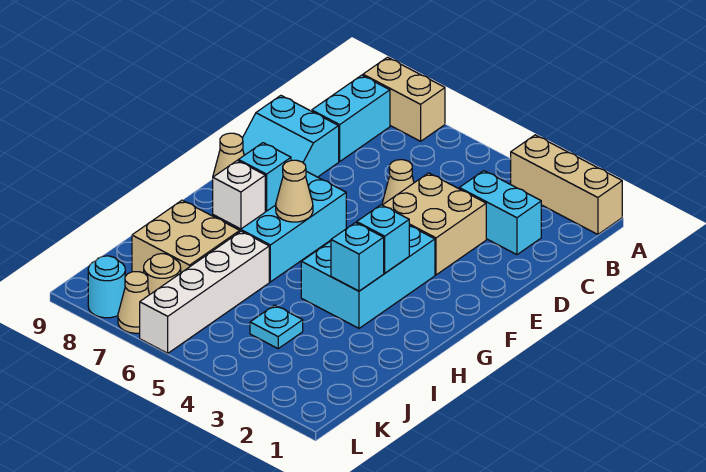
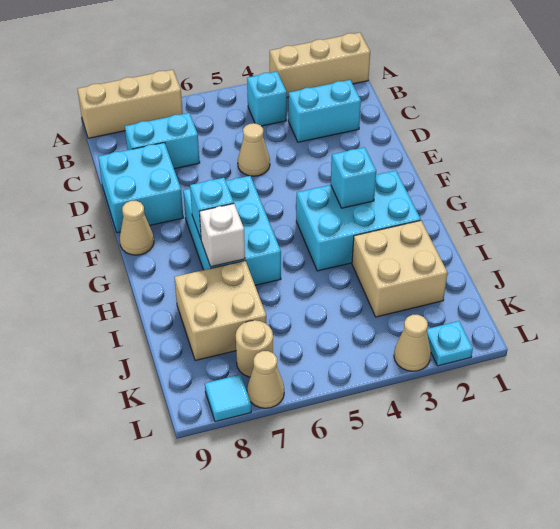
tan 1x2 brick [363,57,445,141] -> tan 1x3 brick [78,70,183,138]
cyan 1x2 brick [312,75,390,161] -> cyan 1x2 brick turned to [125,113,200,169]
tan 2x2 brick [383,173,486,275] -> tan 2x2 brick moved to [352,221,448,317]
cyan 2x2 slope [243,96,339,177] -> cyan 2x2 brick [98,143,183,233]
cyan 2x3 brick [301,226,435,328] -> cyan 2x3 brick turned to [296,171,421,271]
tan 1x1 cone [276,160,313,222] -> tan 1x1 cone moved to [394,315,431,371]
cyan 1x1 brick [331,223,384,291] -> cyan 1x1 brick moved to [247,72,287,126]
white 1x4 brick [140,231,269,353] -> none
cyan 1x1 plate [250,305,303,348] -> cyan 1x1 plate moved to [427,321,473,366]
cyan 1x1 round brick [88,256,125,318] -> cyan 1x1 tile [205,375,251,422]

